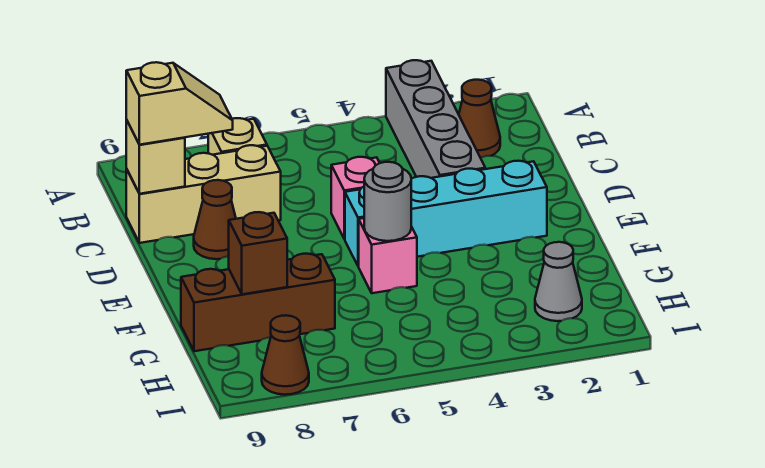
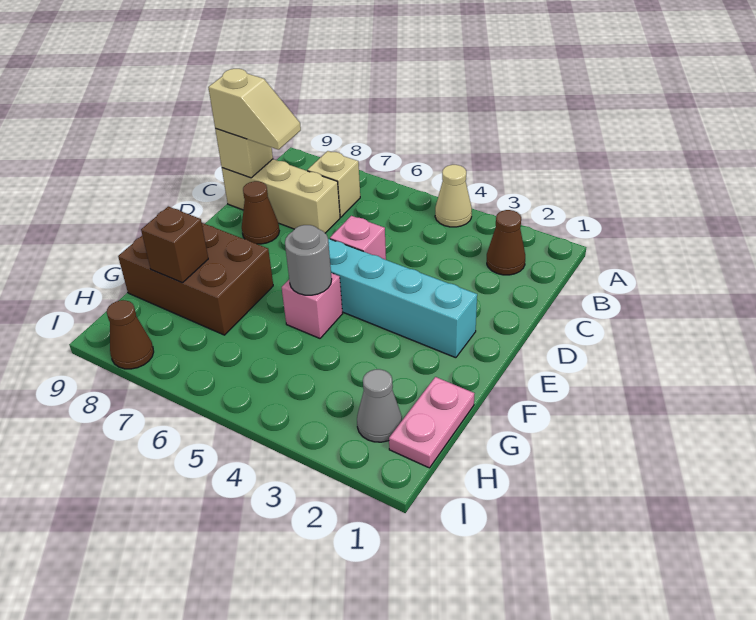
grey 1x4 brick [386,60,485,178] -> none
none -> tan 1x1 cone [435,165,472,227]
none -> pink 1x2 plate [389,377,474,468]
brown 1x3 brick [181,254,335,351] -> brown 2x3 brick [118,223,273,335]

